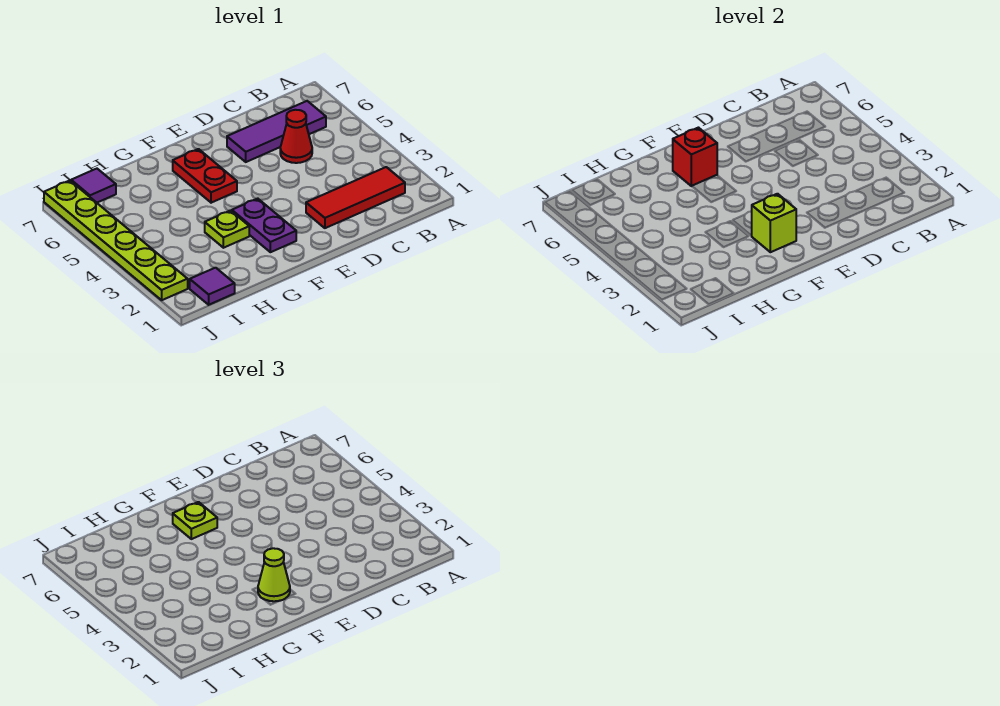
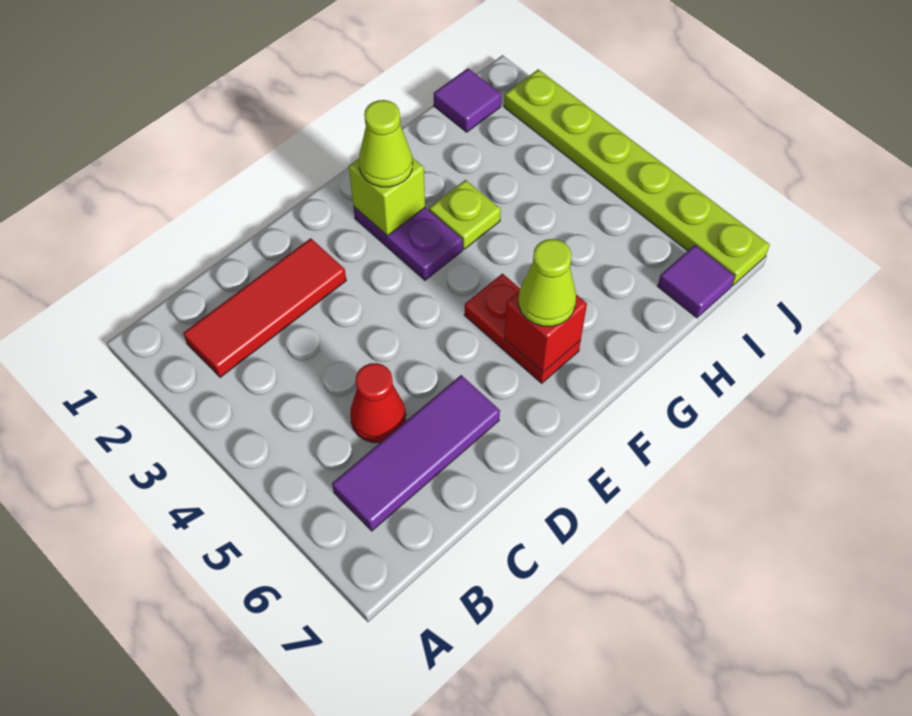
lime 1x1 plate [173,502,217,539] -> lime 1x1 cone [519,239,576,326]

